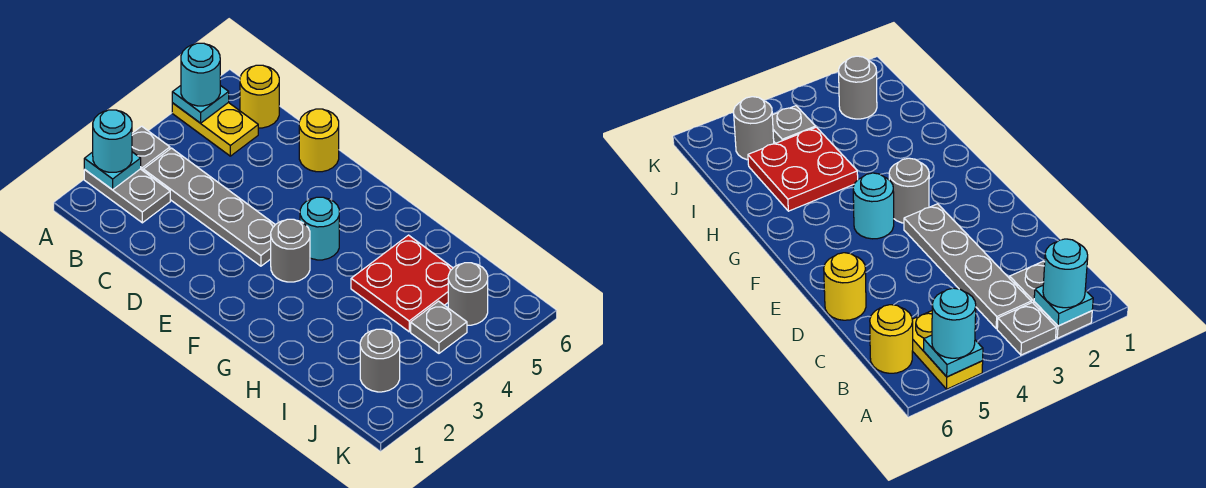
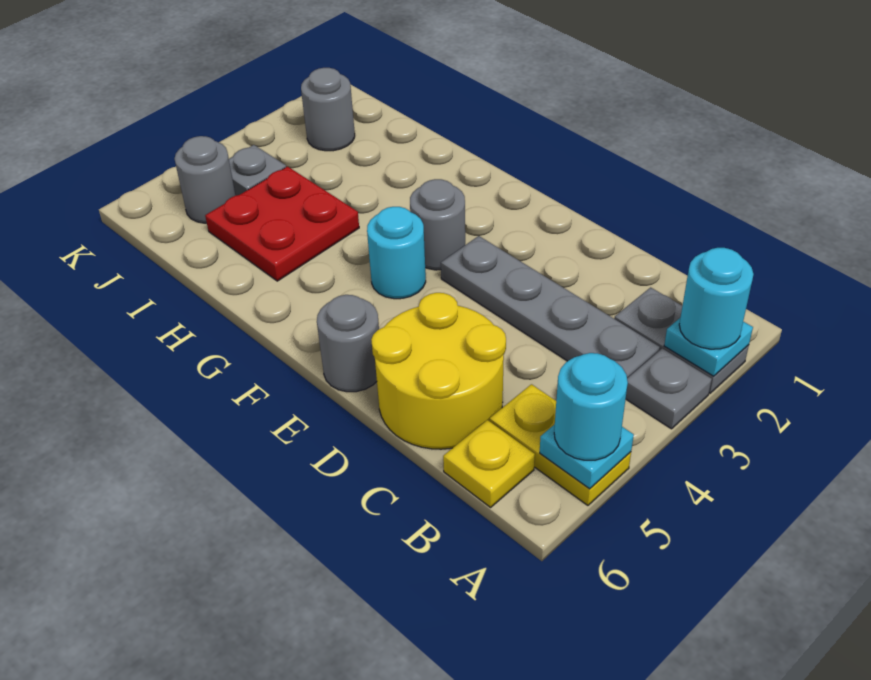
yellow 1x1 round brick [240,65,279,128] -> yellow 1x1 plate [443,420,535,507]
yellow 1x1 round brick [299,109,339,172] -> yellow 2x2 round brick [371,293,506,449]
none -> grey 1x1 round brick [317,295,379,392]

